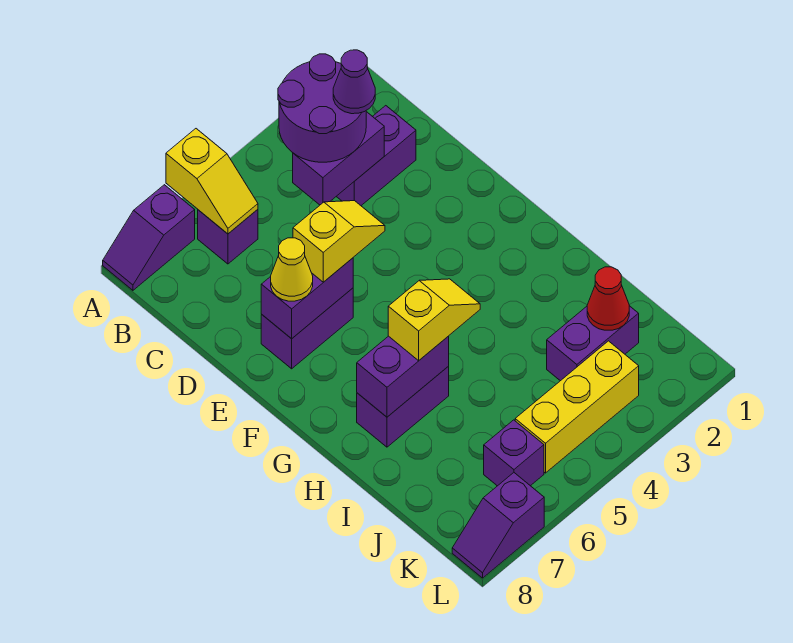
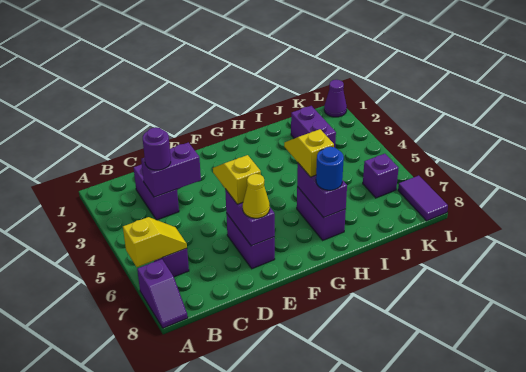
purple 2x2 round brick [278,54,366,162] -> purple 1x1 round brick [143,127,171,170]
purple 1x2 brick [293,112,384,205] -> purple 1x2 brick turned to [141,142,201,197]
purple 1x1 cone [333,50,375,114] -> purple 1x1 cone moved to [324,80,347,117]
none -> blue 1x1 round brick [316,147,344,190]
red 1x1 cone [587,267,629,330] -> none
yellow 1x3 brick [515,341,639,473] -> none
purple 1x2 slope [452,473,544,578] -> purple 1x2 tile [398,176,448,221]

